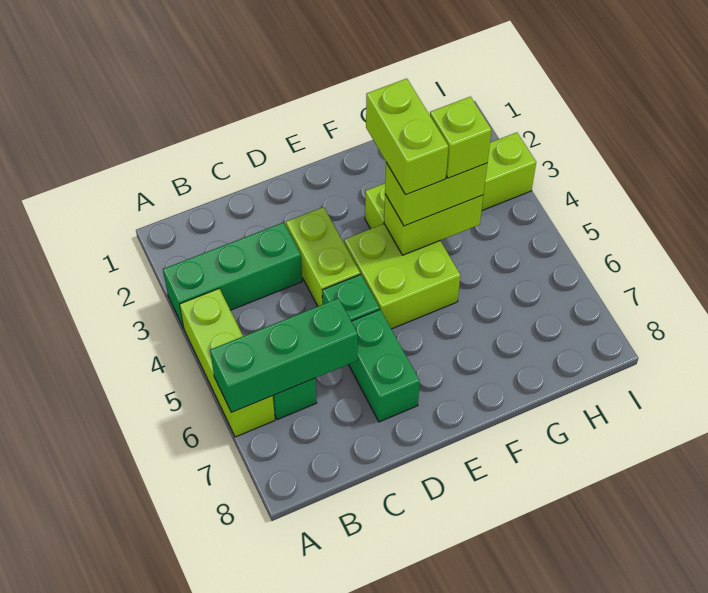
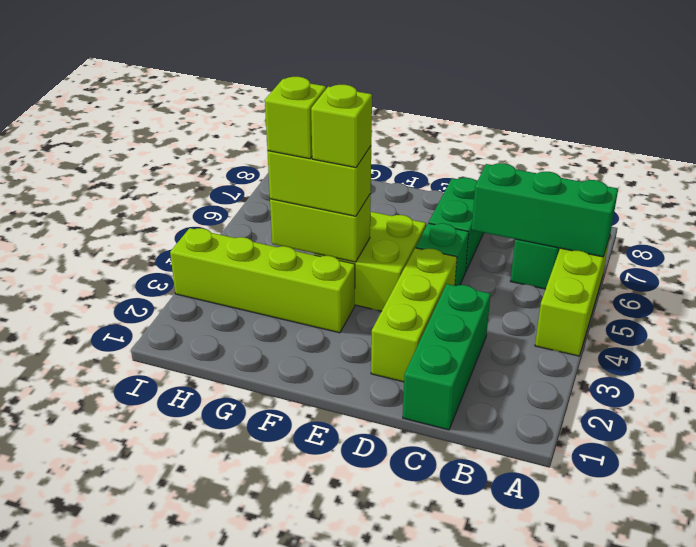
green 1x3 brick [163,222,302,328] -> green 1x3 brick turned to [403,284,491,430]
lime 1x2 brick [286,207,360,306] -> lime 1x3 brick [371,248,457,382]
lime 1x2 brick [366,79,449,195] -> lime 1x1 brick [311,85,372,168]

